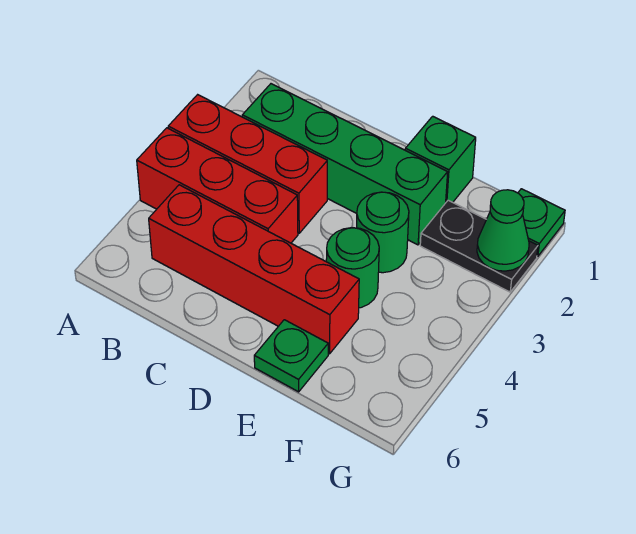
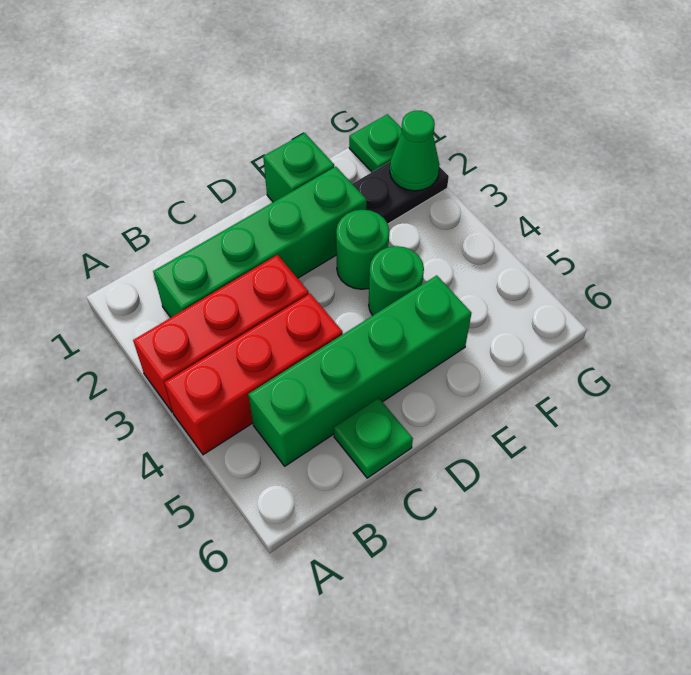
red 1x4 brick [149,185,359,354] -> green 1x4 brick [248,275,471,466]
green 1x1 plate [254,320,328,392] -> green 1x1 plate moved to [334,398,413,478]

